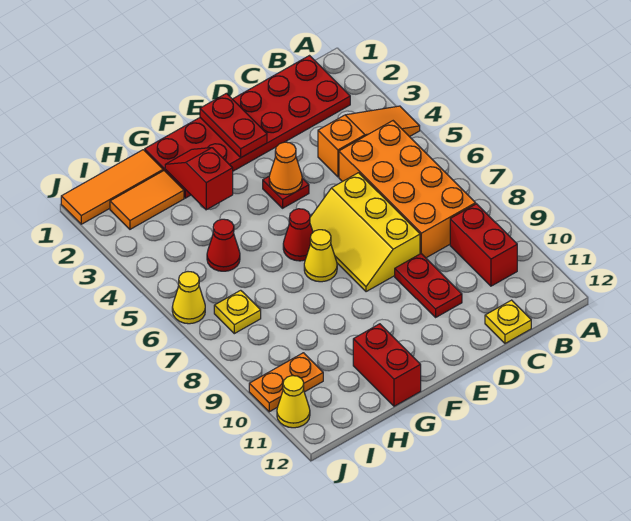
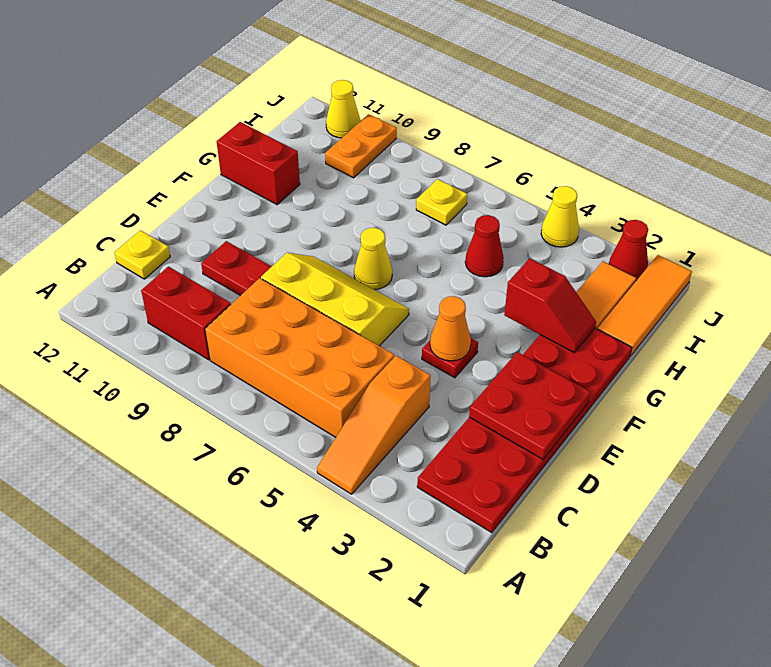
red 1x2 plate [200,93,267,157] -> red 2x2 plate [469,352,591,459]
red 1x1 cone [283,209,313,261] -> red 1x1 cone moved to [609,220,648,281]
yellow 1x1 cone [172,272,205,324] -> yellow 1x1 cone moved to [541,186,579,247]

